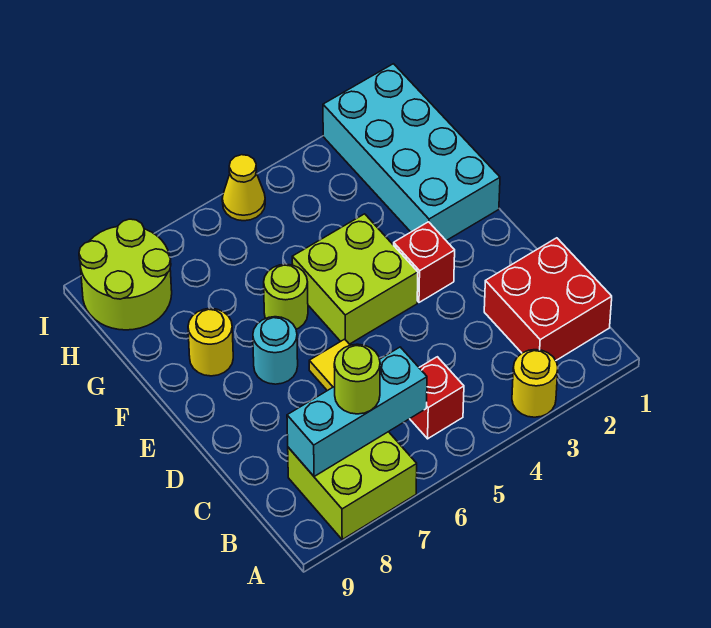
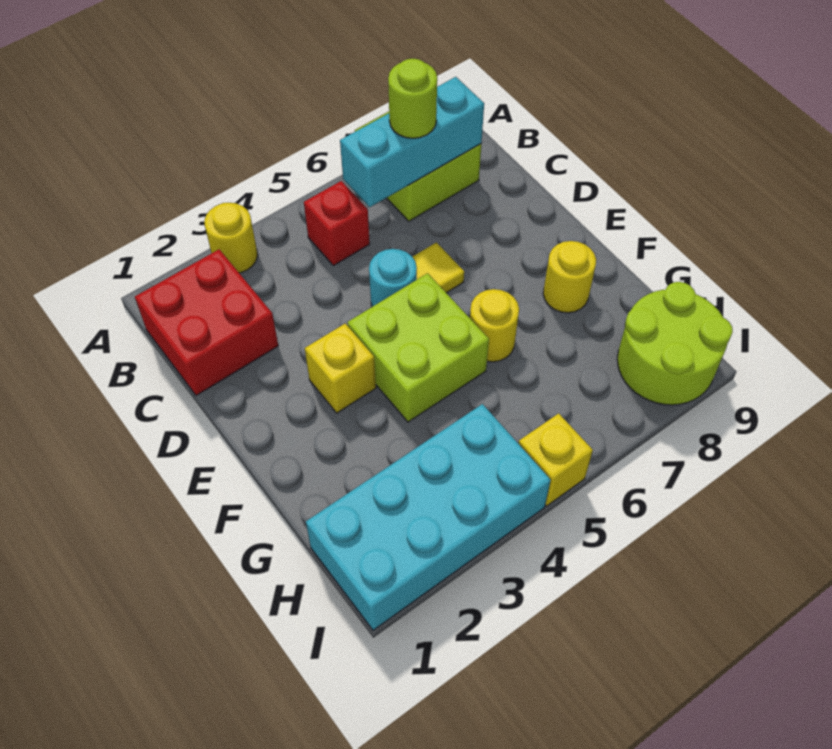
red 1x1 brick [394,222,455,302] -> yellow 1x1 brick [305,323,376,413]
cyan 1x1 round brick [253,317,298,384] -> cyan 1x1 round brick moved to [369,249,417,307]
cyan 2x4 brick [323,64,500,241] -> cyan 2x4 brick turned to [306,404,551,630]
lime 1x1 round brick [264,264,308,329] -> yellow 1x1 round brick [470,289,519,362]
yellow 1x1 cone [222,155,265,221] -> yellow 1x1 brick [518,413,593,506]

